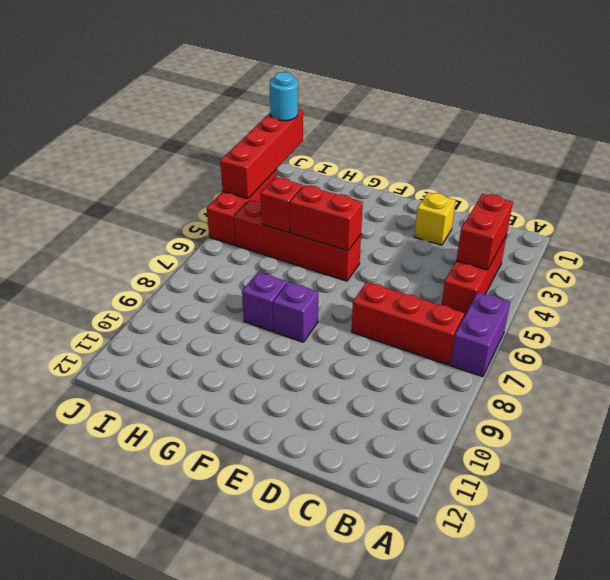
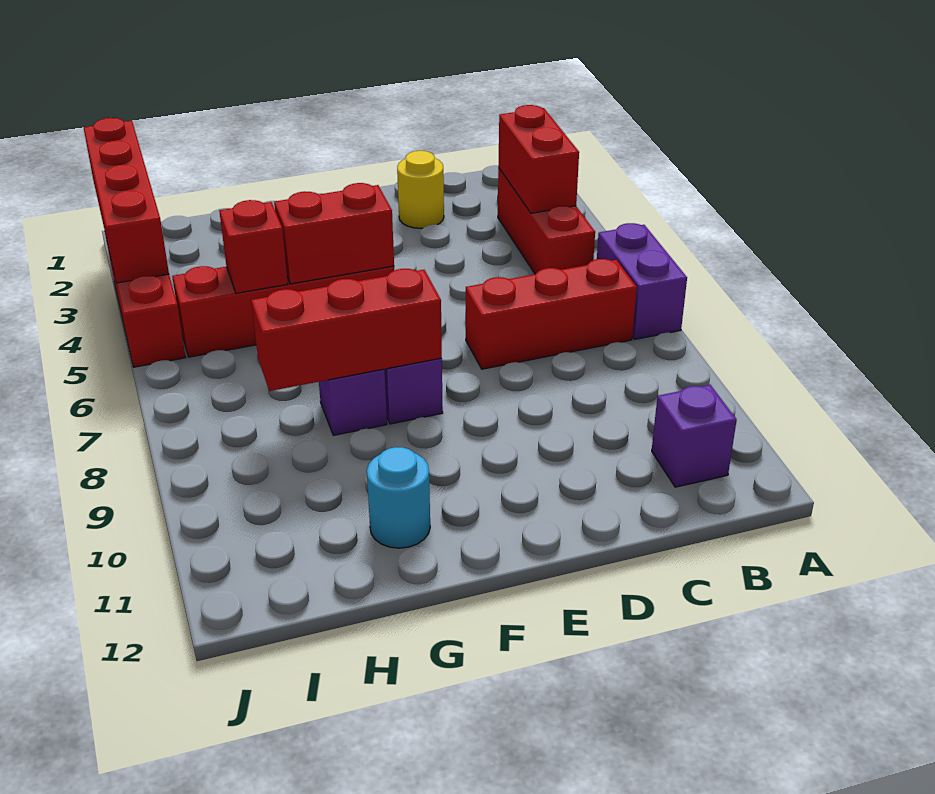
none -> purple 1x1 brick [652,385,737,487]
yellow 1x1 brick [414,193,456,245] -> yellow 1x1 round brick [397,151,444,228]
none -> red 1x3 brick [251,269,442,391]
cyan 1x1 round brick [270,72,298,121] -> cyan 1x1 round brick moved to [367,447,430,548]

